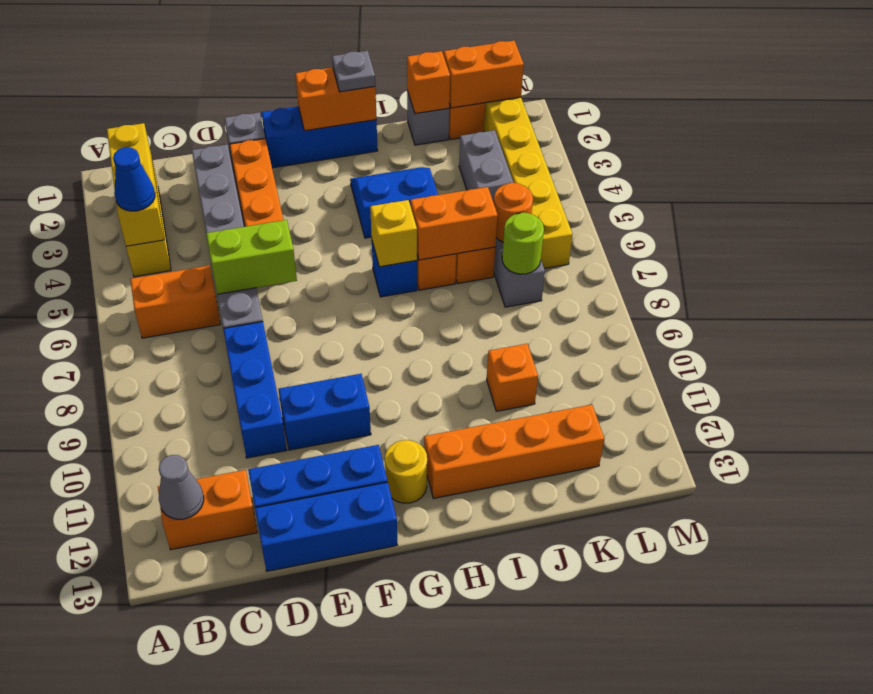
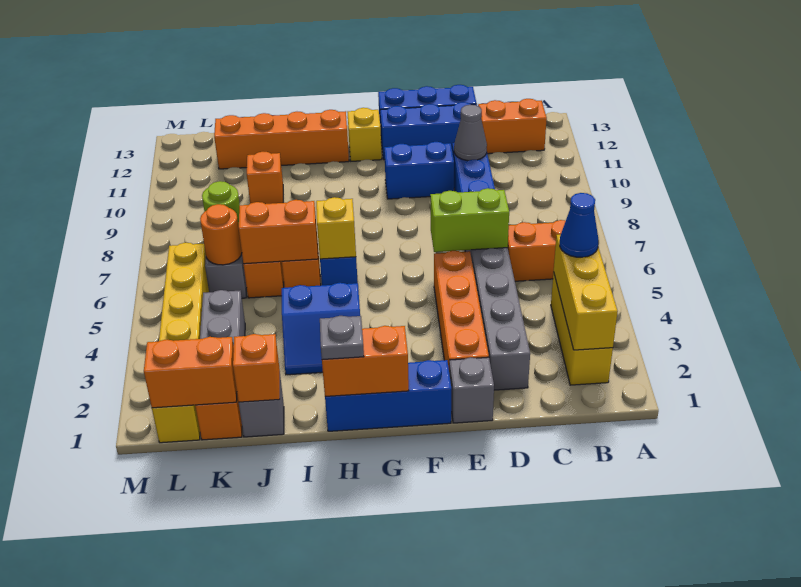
grey 1x1 cone [159,455,204,519] -> grey 1x1 cone moved to [454,105,487,161]
yellow 1x1 round brick [385,440,427,503] -> yellow 1x1 brick [347,108,382,161]

